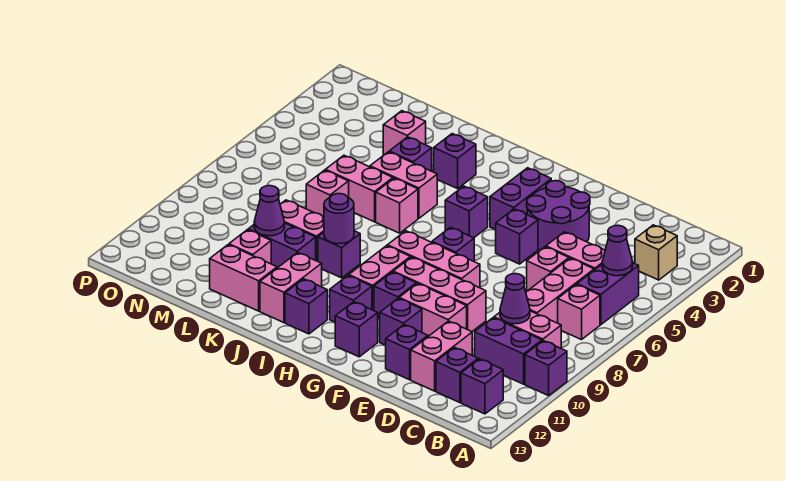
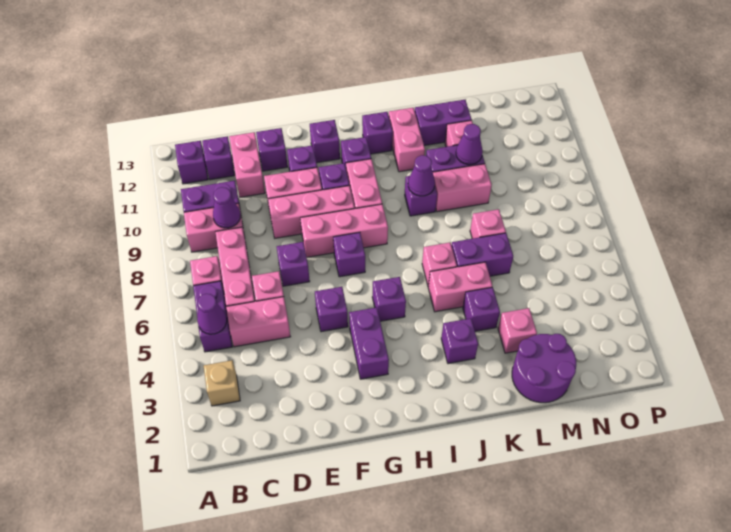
purple 1x1 brick [525,341,567,396] -> purple 1x1 brick moved to [277,242,310,286]
purple 2x2 round brick [527,181,590,250] -> purple 2x2 round brick moved to [512,334,576,403]
purple 1x1 round brick [324,194,354,244] -> purple 1x1 cone [408,155,435,196]
pink 1x2 brick [326,155,393,222] -> purple 1x2 brick [451,233,513,276]
pink 1x2 brick [210,245,277,311] -> purple 1x2 brick [415,100,472,146]

